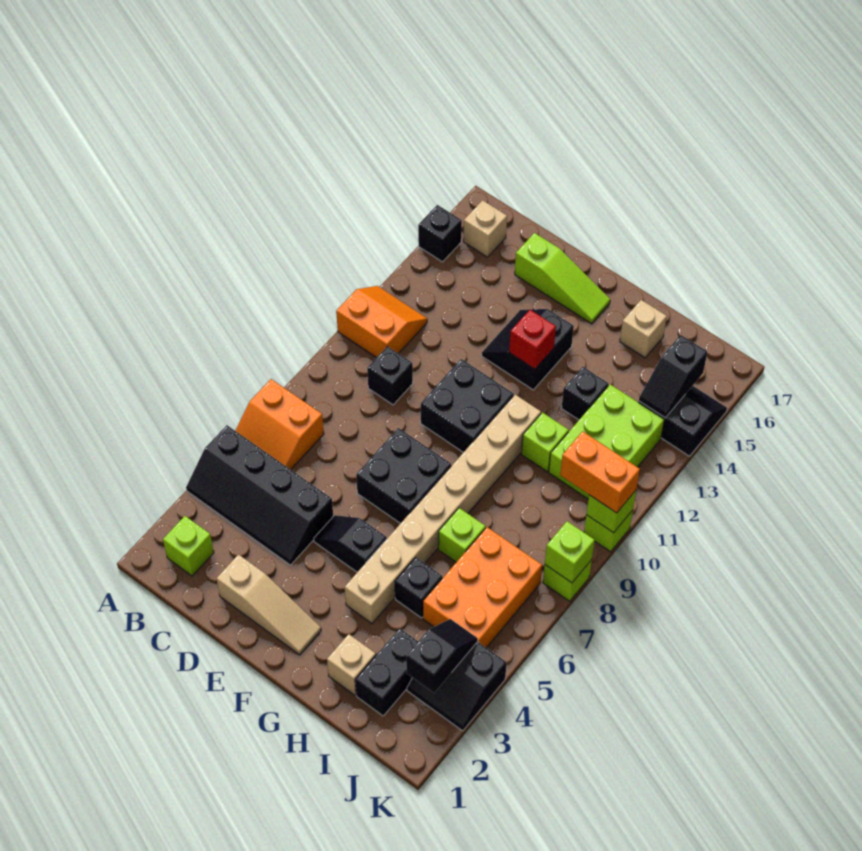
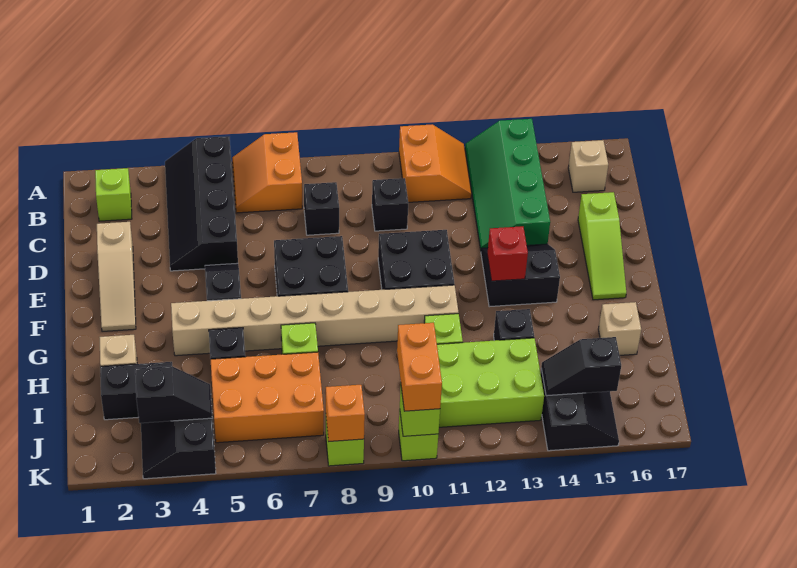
none -> green 2x4 slope [465,119,550,250]
black 1x1 brick [418,205,462,262] -> black 1x1 brick moved to [304,182,339,235]
lime 1x1 brick [545,521,595,583] -> orange 1x1 brick [326,385,365,441]

